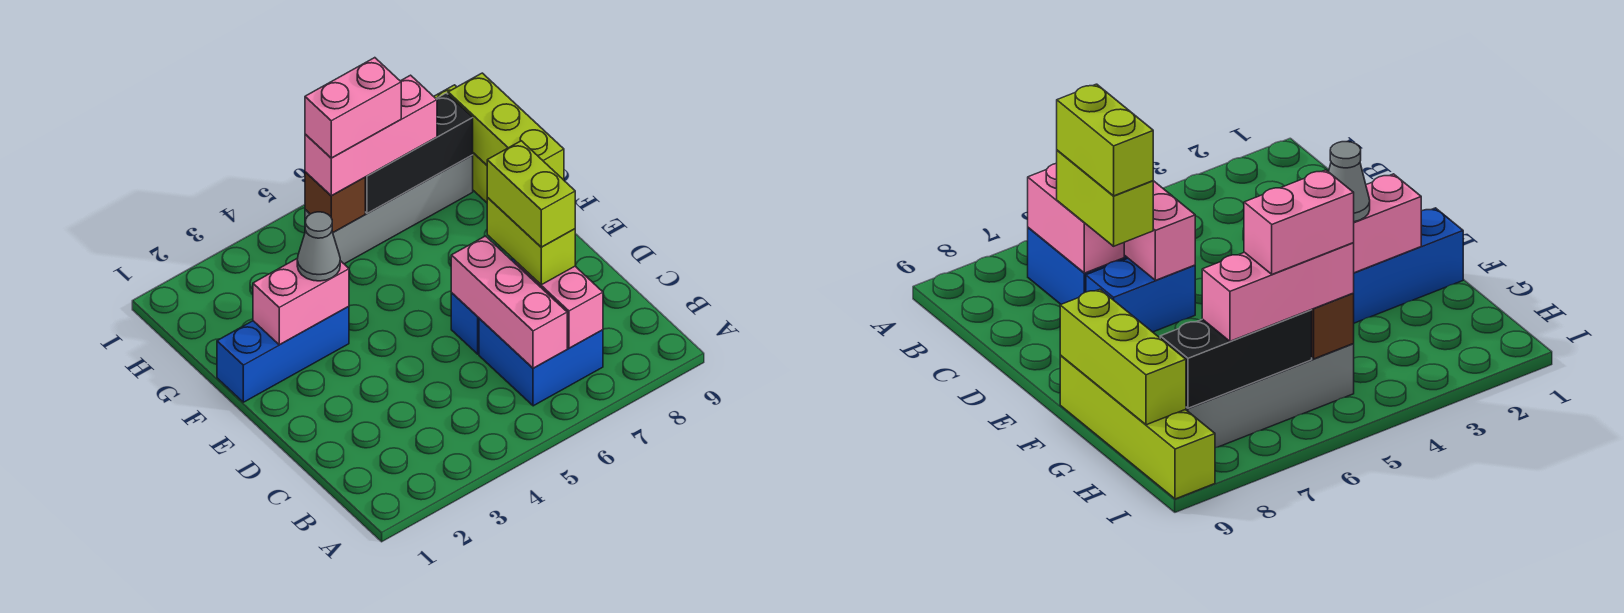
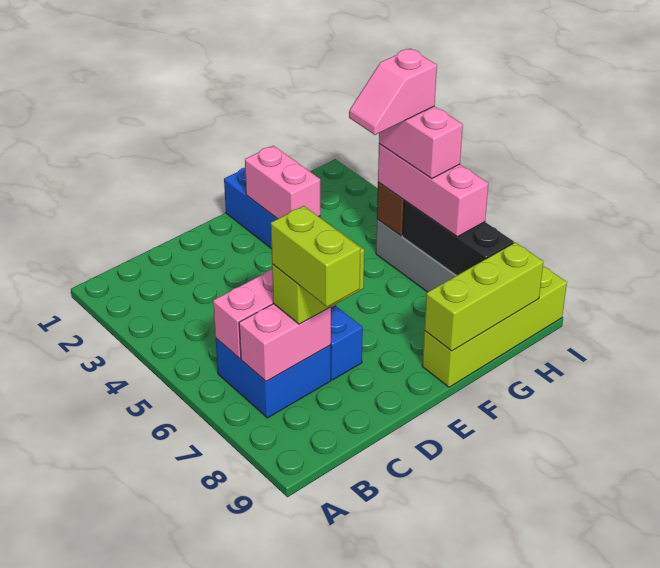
lime 1x2 brick [487,141,575,247] -> lime 1x2 brick turned to [271,206,361,307]
grey 1x1 cone [297,212,340,281] -> none
none -> pink 1x2 slope [349,49,437,135]

